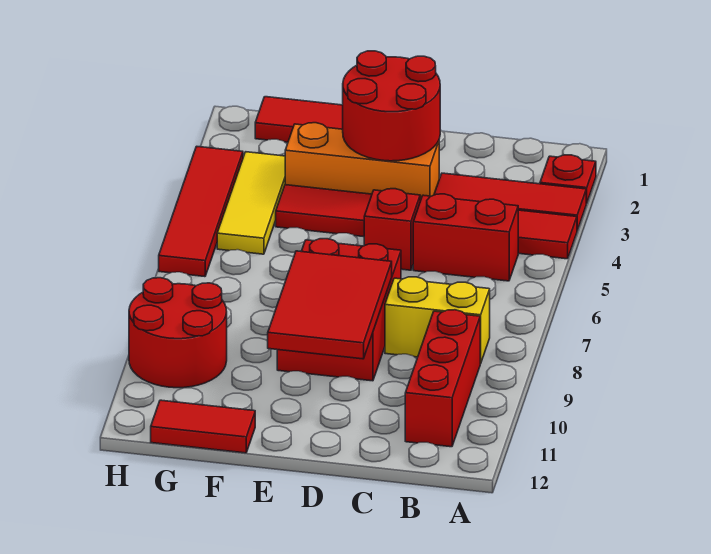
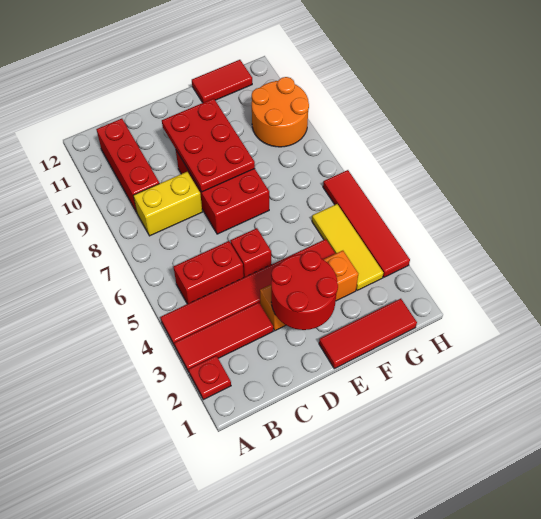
red 2x3 tile [268,251,392,359] -> red 2x3 plate [162,98,255,192]
red 2x2 round brick [129,278,227,388] -> orange 2x2 round brick [252,77,309,147]

